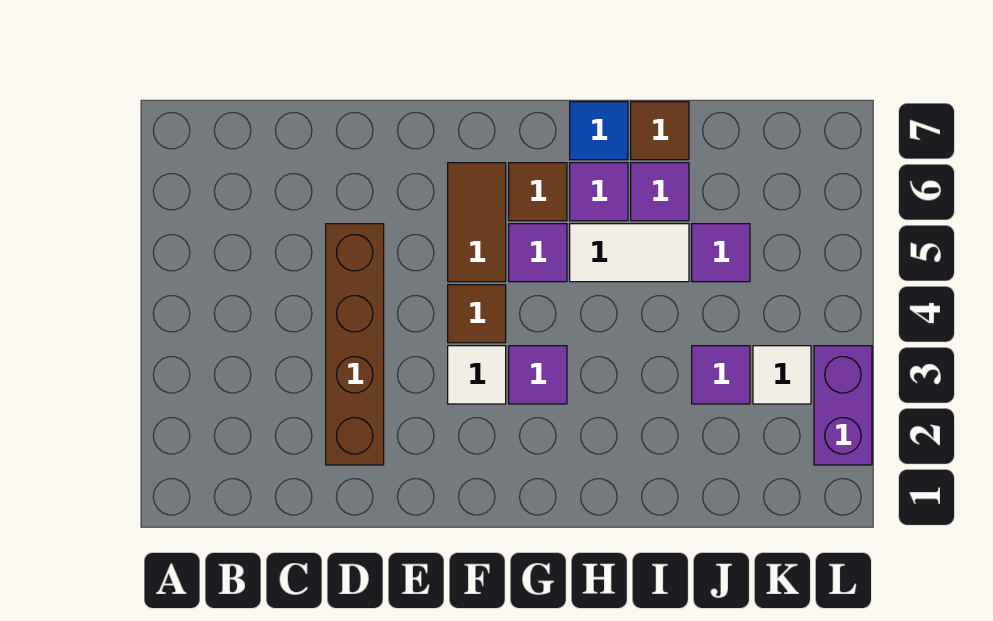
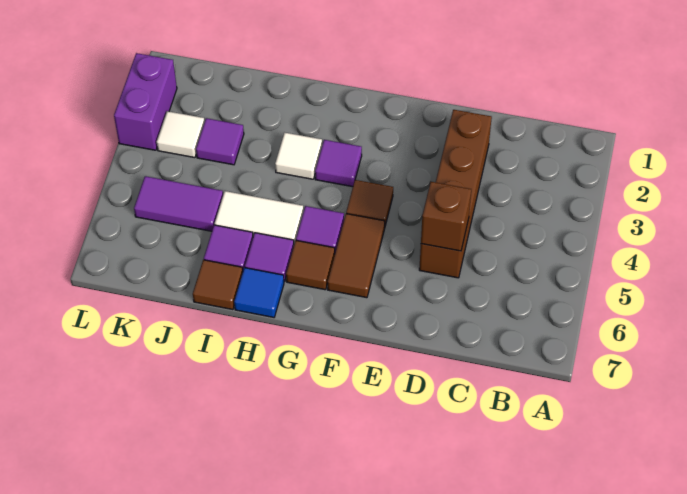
none -> brown 1x1 brick [421,182,471,251]
white 1x1 tile [448,346,506,404] -> white 1x1 tile moved to [275,133,322,179]
purple 1x1 tile [692,224,750,282] -> purple 1x2 tile [134,176,223,231]

